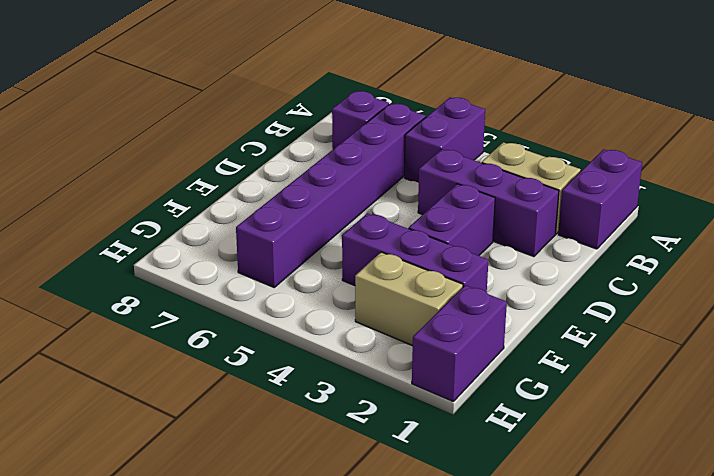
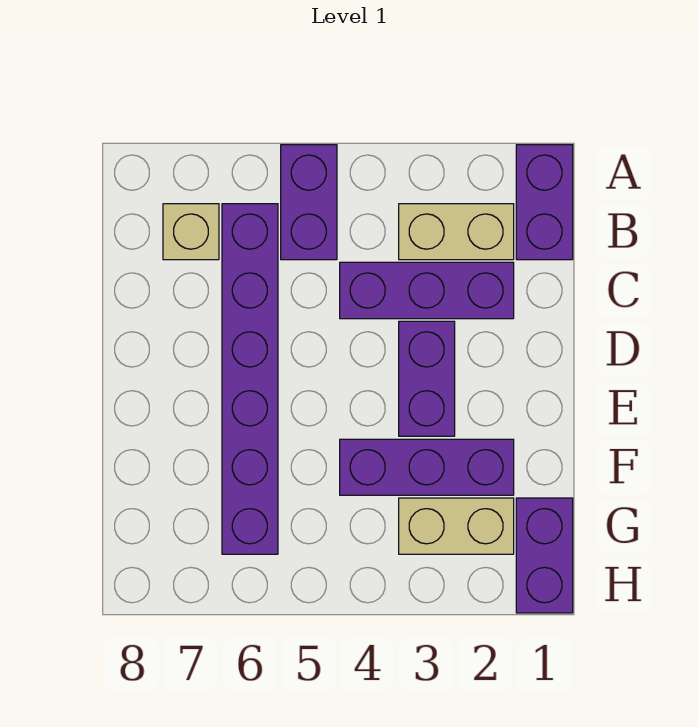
purple 1x1 brick [332,91,389,149] -> tan 1x1 brick [163,204,219,260]

